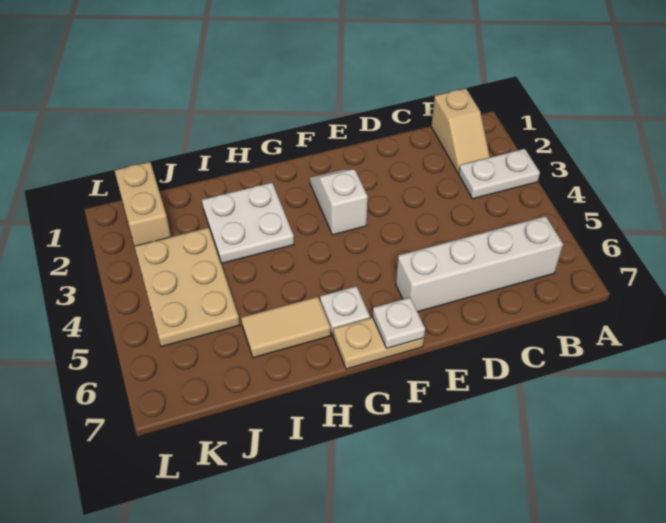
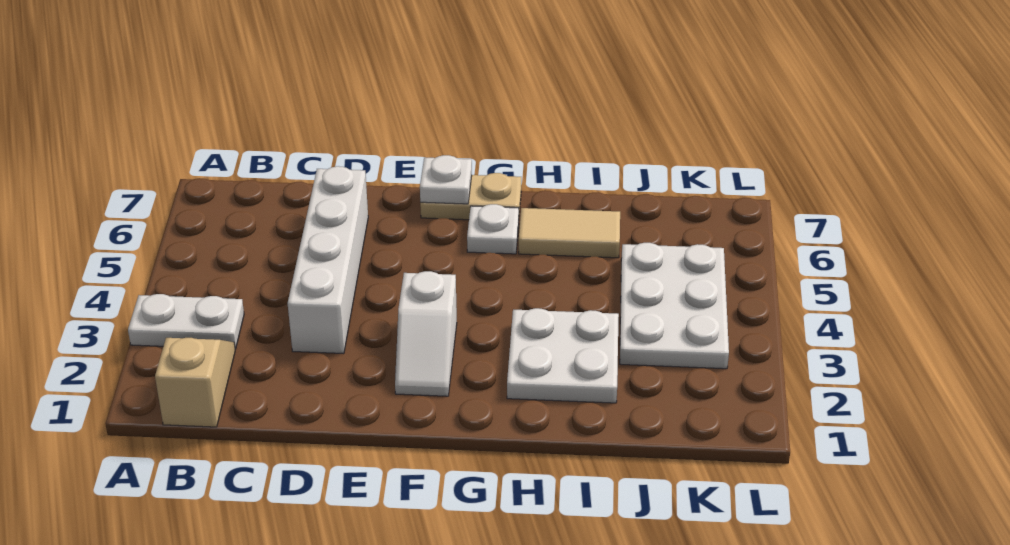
white 1x4 brick [396,216,563,312] -> white 1x4 brick turned to [288,166,368,354]
tan 2x3 plate [135,228,240,347] -> white 2x3 plate [620,243,729,369]
tan 1x2 brick [115,162,171,246] -> none

